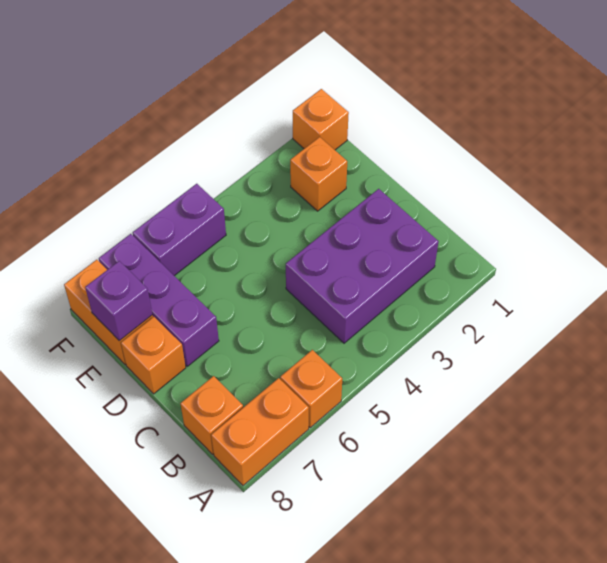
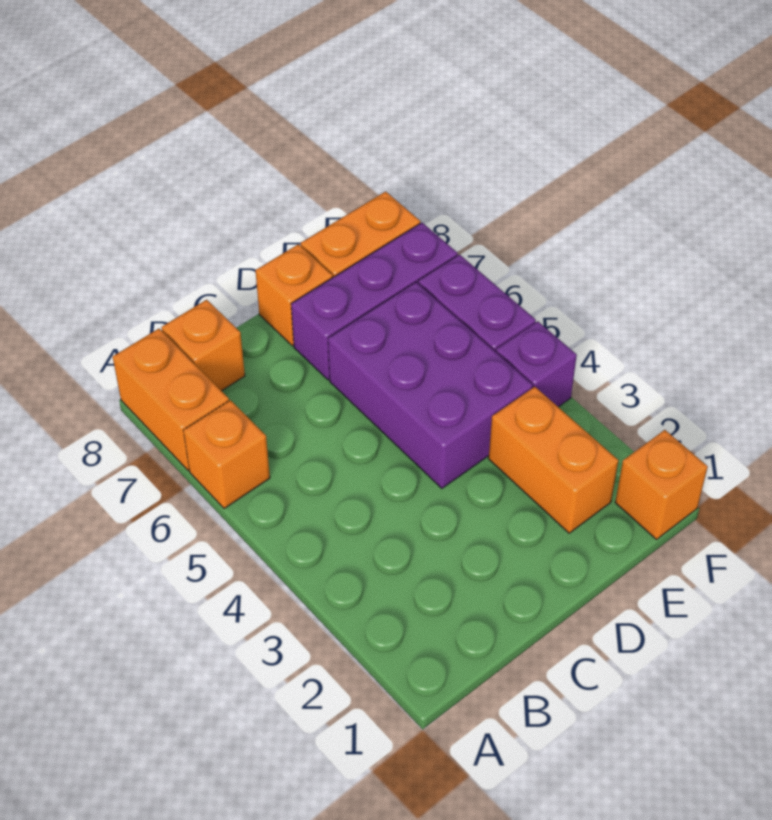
purple 2x3 brick [286,189,439,343] -> purple 2x3 brick moved to [328,282,533,488]
orange 1x1 brick [290,137,347,211] -> orange 1x2 brick [489,387,618,533]
purple 1x1 brick [85,261,152,341] -> purple 1x1 brick moved to [496,321,577,407]

